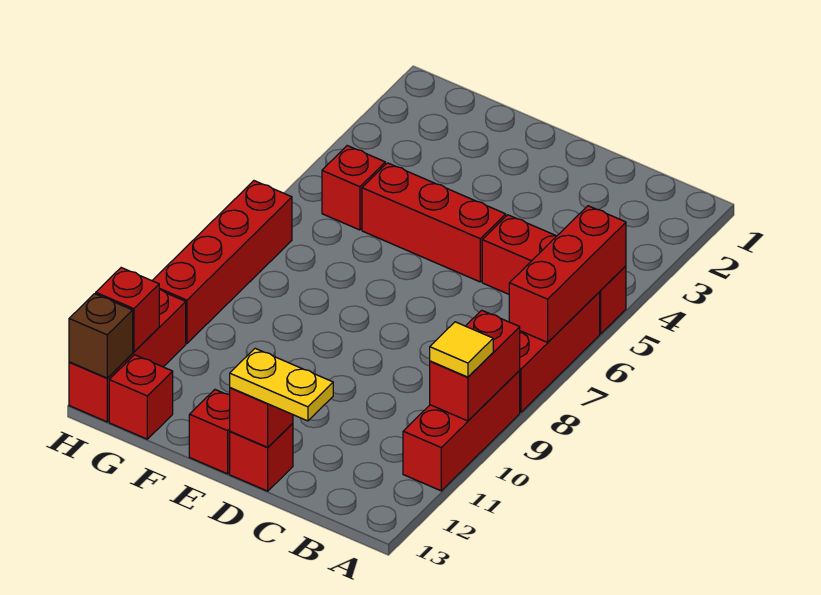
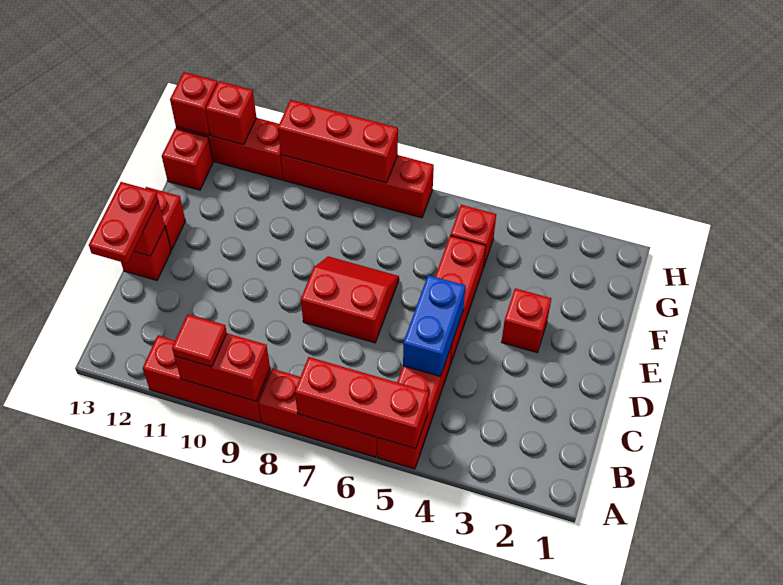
yellow 1x1 tile [430,322,493,377] -> red 1x1 tile [172,314,227,367]
none -> blue 1x2 brick [403,275,465,377]
yellow 1x2 plate [230,348,333,421] -> red 1x2 plate [89,182,158,263]
none -> red 2x2 slope [301,256,399,343]
none -> red 1x1 brick [502,288,551,352]
none -> red 1x3 brick [278,100,398,183]
brown 1x1 brick [69,294,133,378] -> red 1x1 brick [170,72,218,135]

